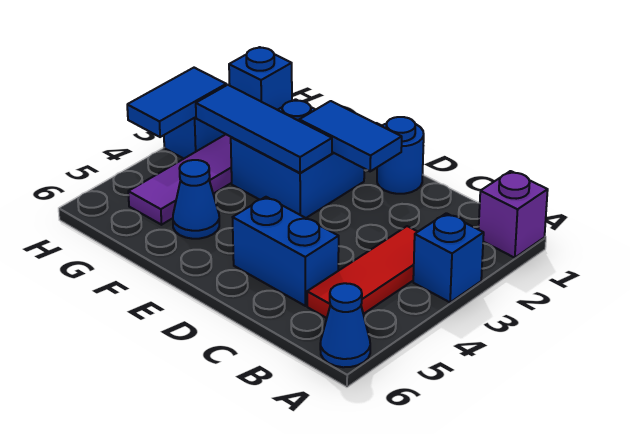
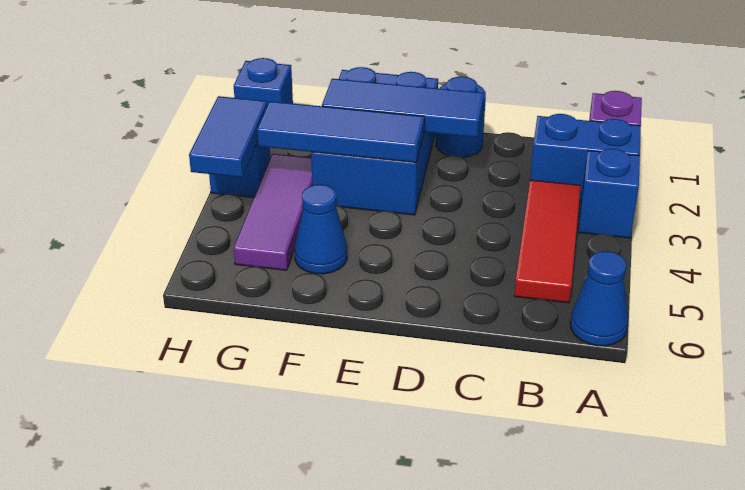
blue 1x2 brick [233,197,339,306] -> blue 1x2 brick moved to [530,114,641,200]
blue 1x2 tile [299,101,402,171] -> blue 1x3 tile [322,79,484,137]
blue 2x2 brick [231,99,364,218] -> blue 2x3 brick [311,67,438,215]

